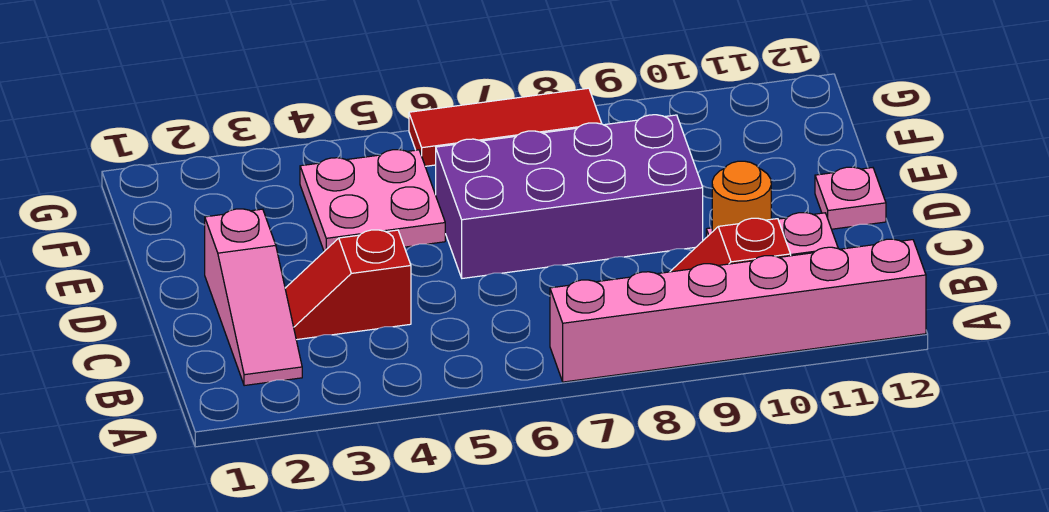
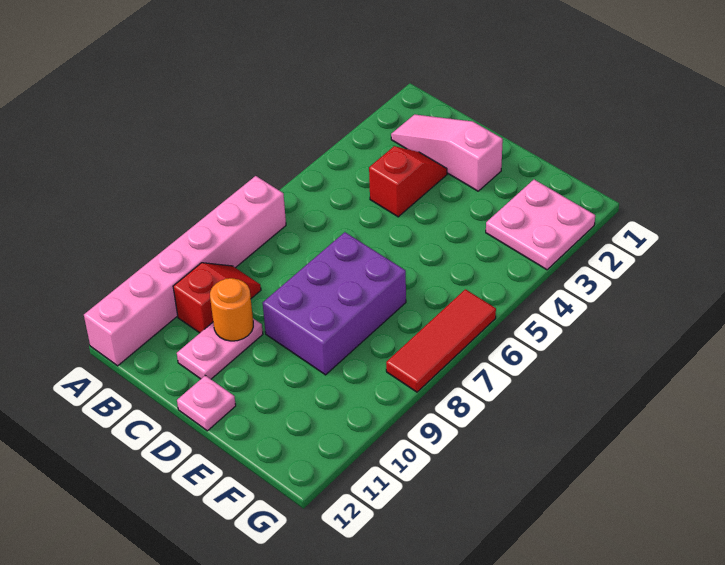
purple 2x4 brick [436,115,703,278] -> purple 2x3 brick [263,232,406,375]
pink 2x2 plate [300,150,445,251] -> pink 2x2 plate moved to [486,180,595,270]

